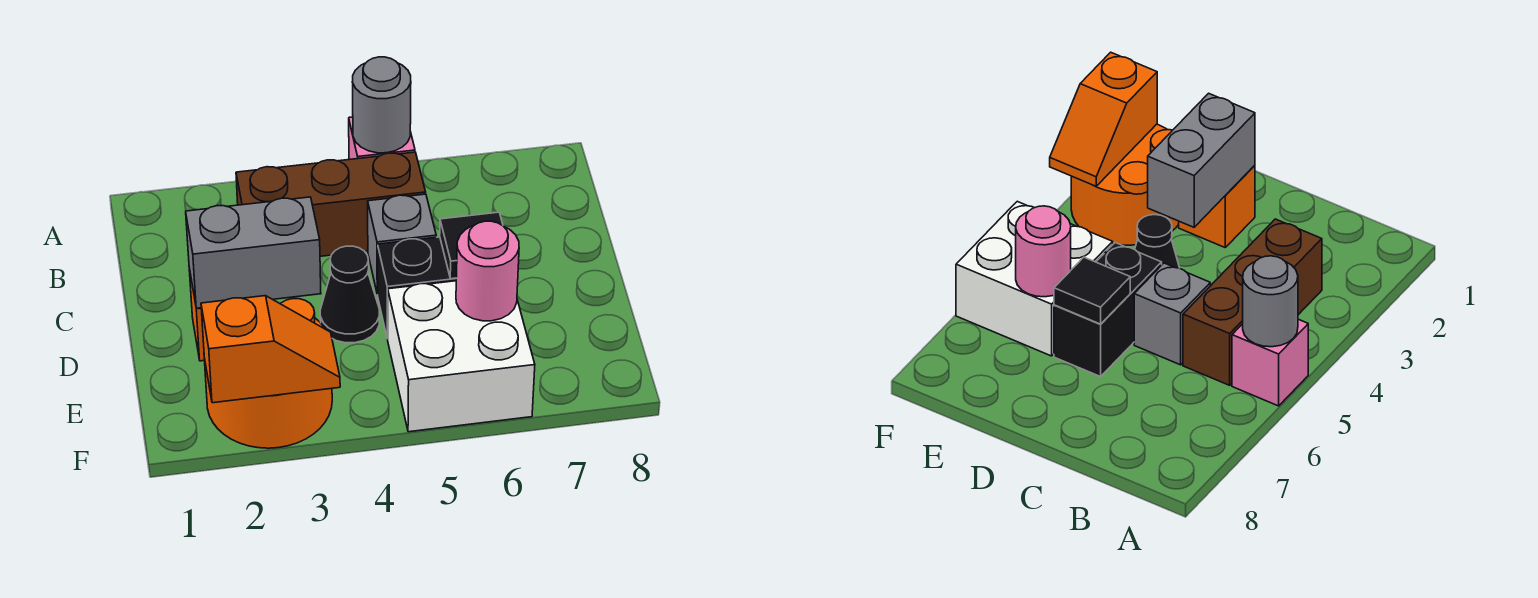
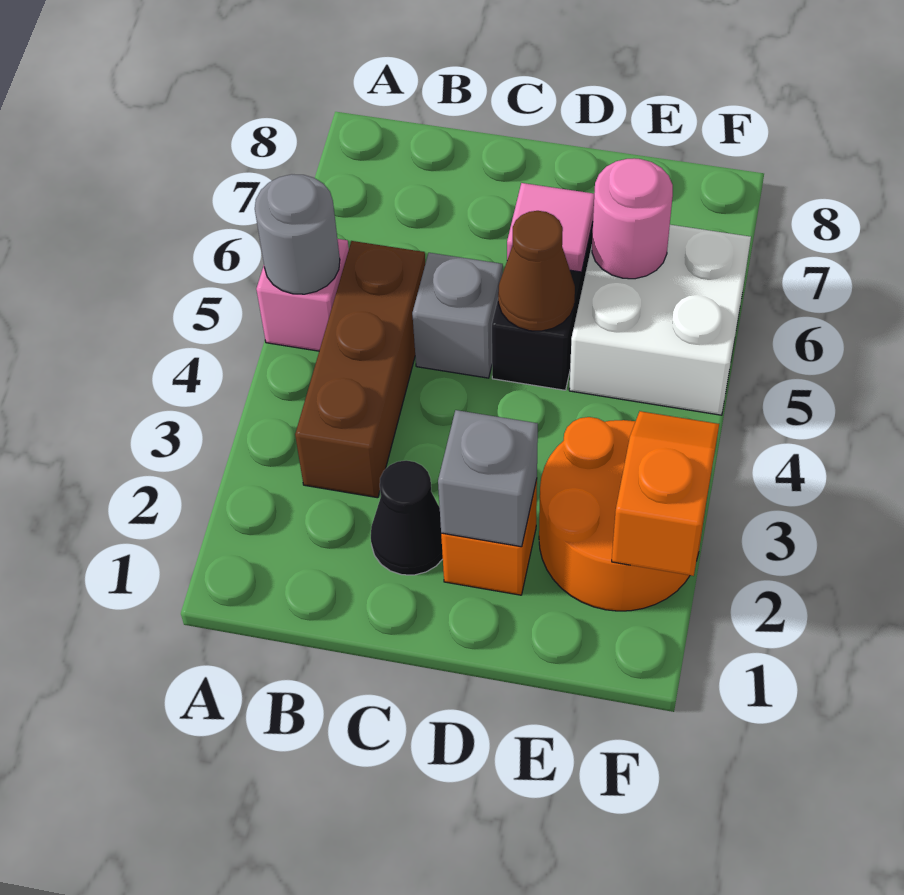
grey 1x2 brick [186,197,321,308] -> grey 1x1 brick [438,410,538,547]
black 1x1 cone [320,246,379,343] -> black 1x1 cone moved to [371,460,443,575]
none -> brown 1x1 cone [498,211,575,331]
black 1x1 tile [440,212,503,279] -> pink 1x1 tile [507,183,594,272]

